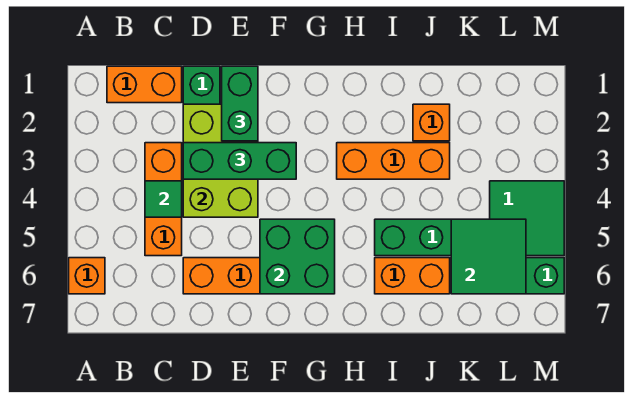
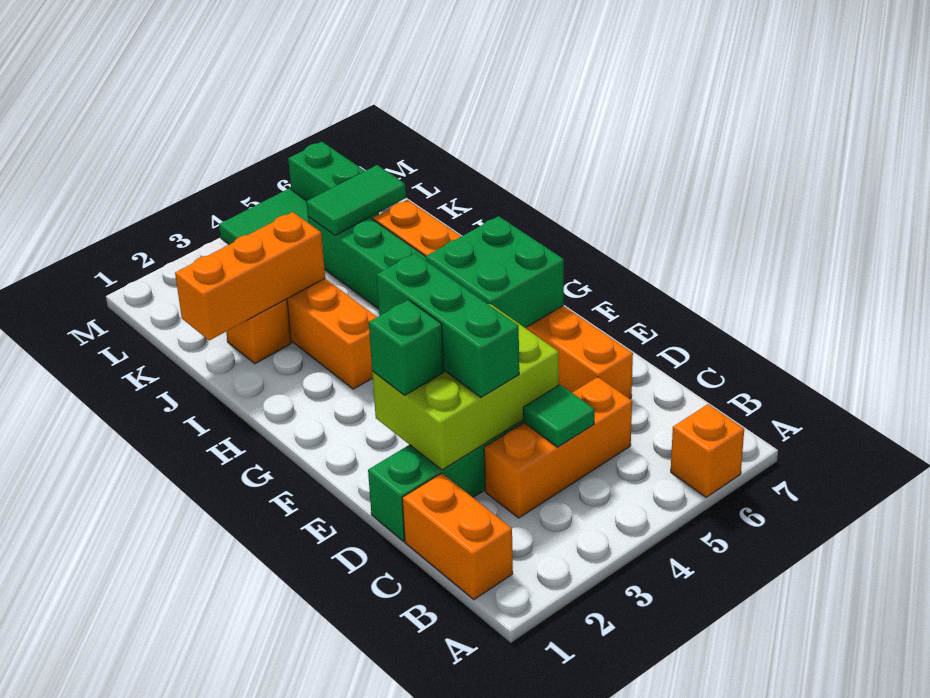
green 1x2 brick [222,66,258,141] -> green 1x1 brick [369,300,444,395]
none -> orange 1x3 brick [175,212,325,341]
green 2x2 tile [451,219,526,294] -> green 1x2 tile [306,165,406,235]

